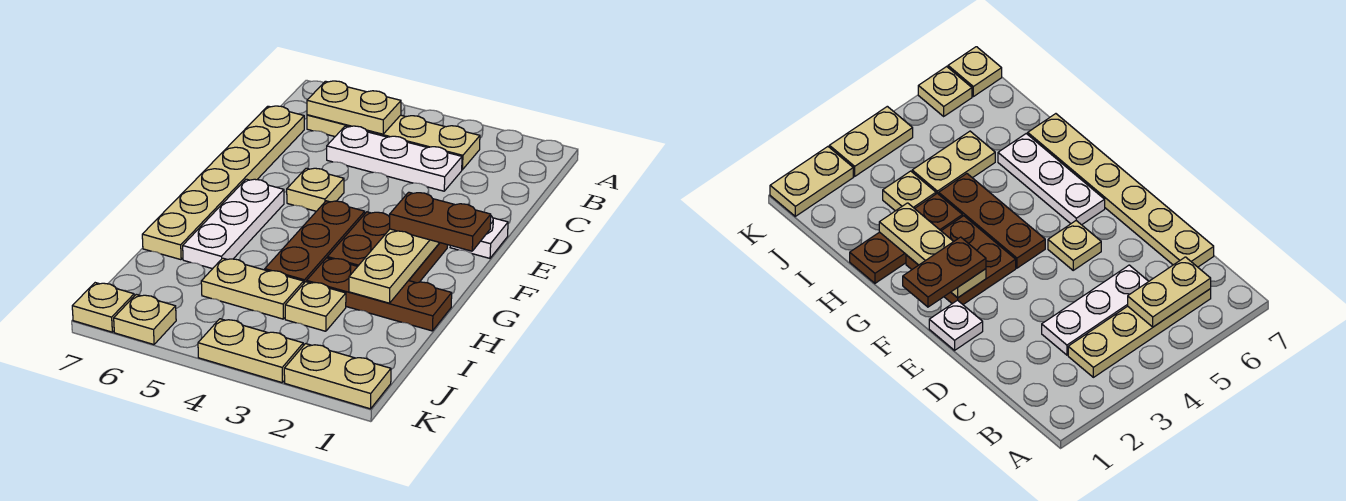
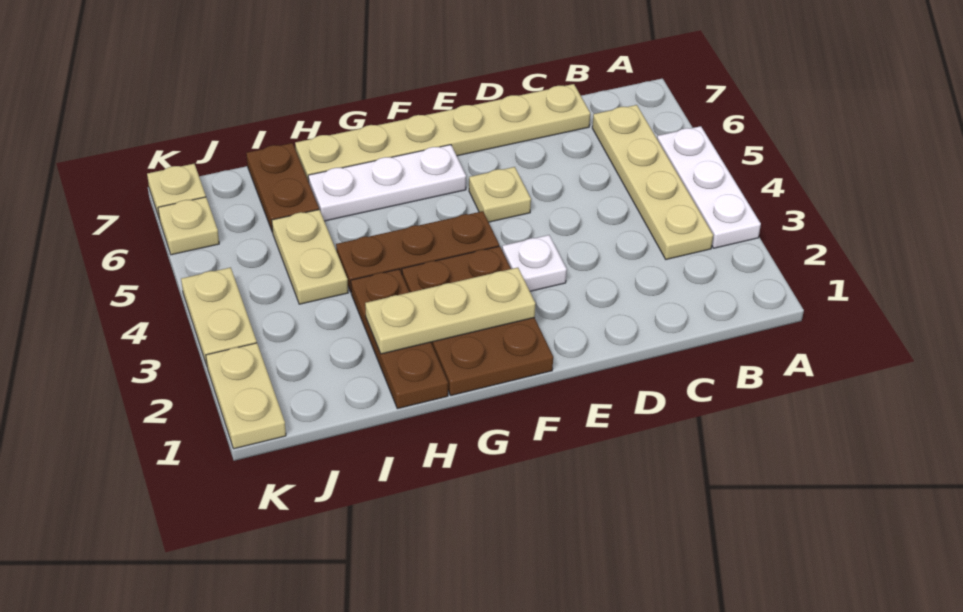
tan 1x2 plate [307,81,401,134] -> none
white 1x3 plate [327,126,462,191] -> white 1x3 plate moved to [657,126,761,248]
white 1x1 plate [450,216,508,258] -> white 1x1 plate moved to [502,235,567,291]
brown 1x2 plate [390,192,491,251] -> brown 1x2 plate moved to [246,143,319,232]
brown 2x2 plate [327,212,447,283] -> brown 2x3 plate [402,246,553,396]
tan 1x1 plate [285,282,346,331] -> none

